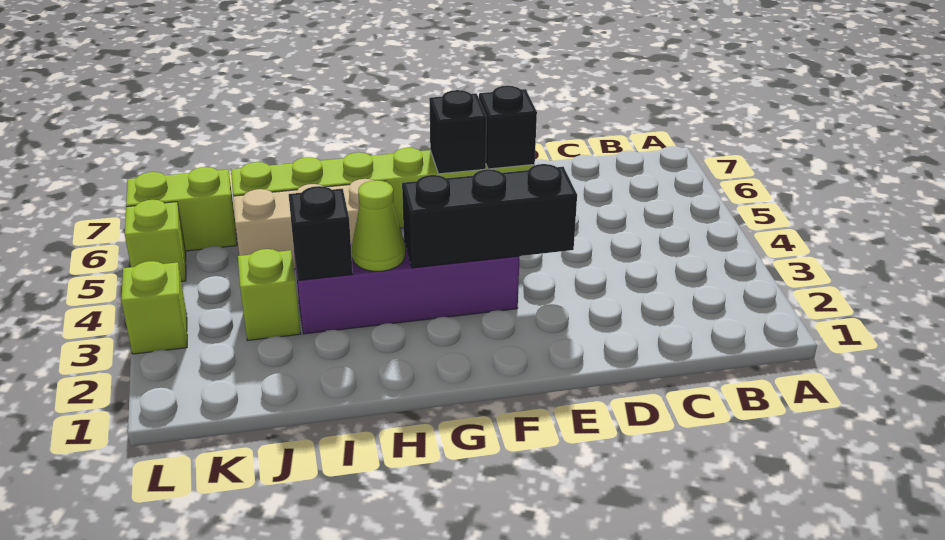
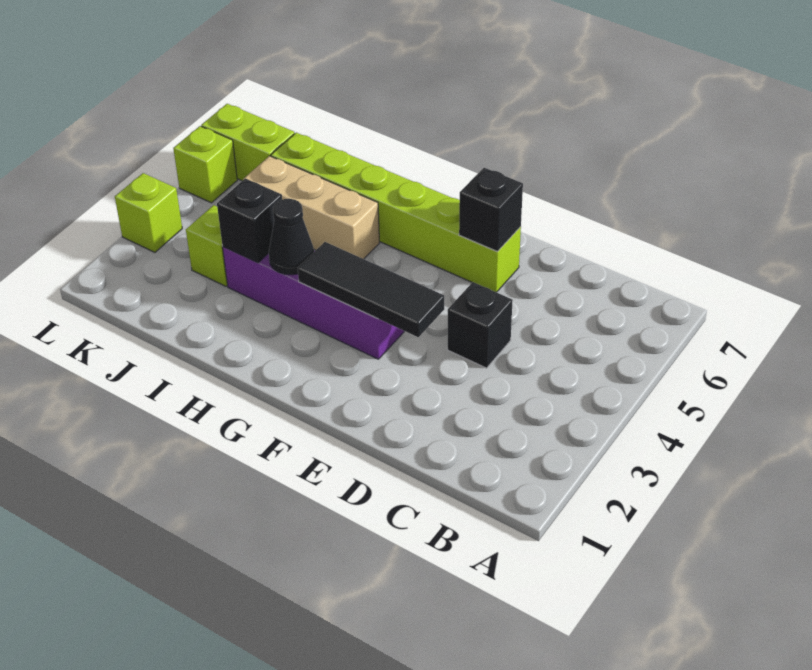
black 1x3 brick [402,164,577,268] -> black 1x3 tile [298,242,444,337]
black 1x1 brick [429,90,486,174] -> black 1x1 brick moved to [447,282,513,368]
lime 1x1 cone [352,180,405,271] -> black 1x1 cone [269,199,314,275]

